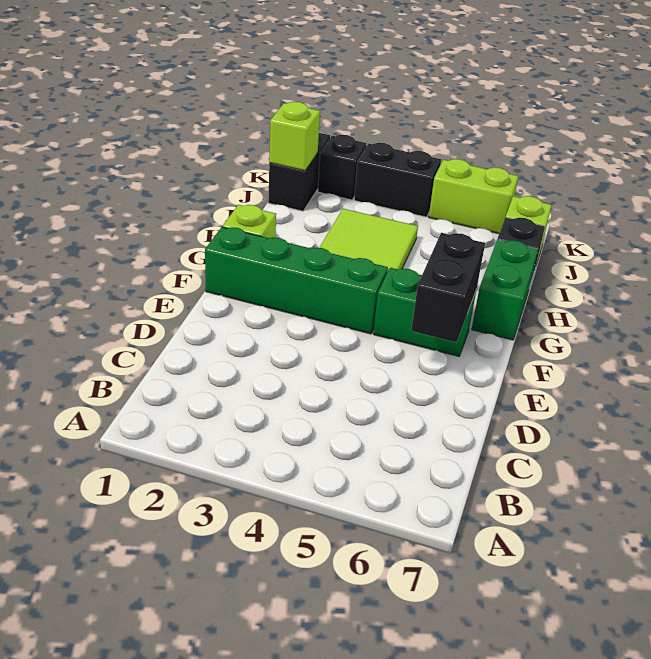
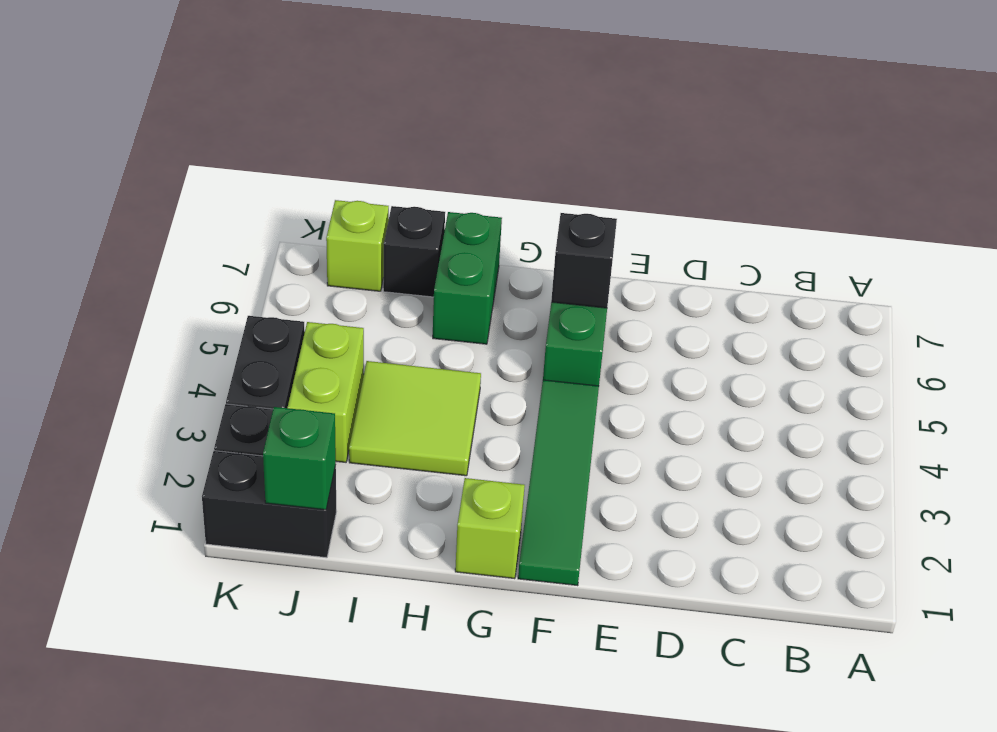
black 1x2 brick [411,233,485,342] -> black 1x1 brick [551,213,617,308]
green 1x4 brick [205,227,388,334] -> green 1x4 tile [518,380,599,586]
green 1x2 brick [472,240,538,340] -> green 1x2 brick turned to [433,212,502,344]
lime 1x1 brick [269,102,320,171] -> green 1x1 brick [263,407,336,510]
lime 1x2 brick [429,159,518,234] -> lime 1x2 brick moved to [287,322,364,462]

